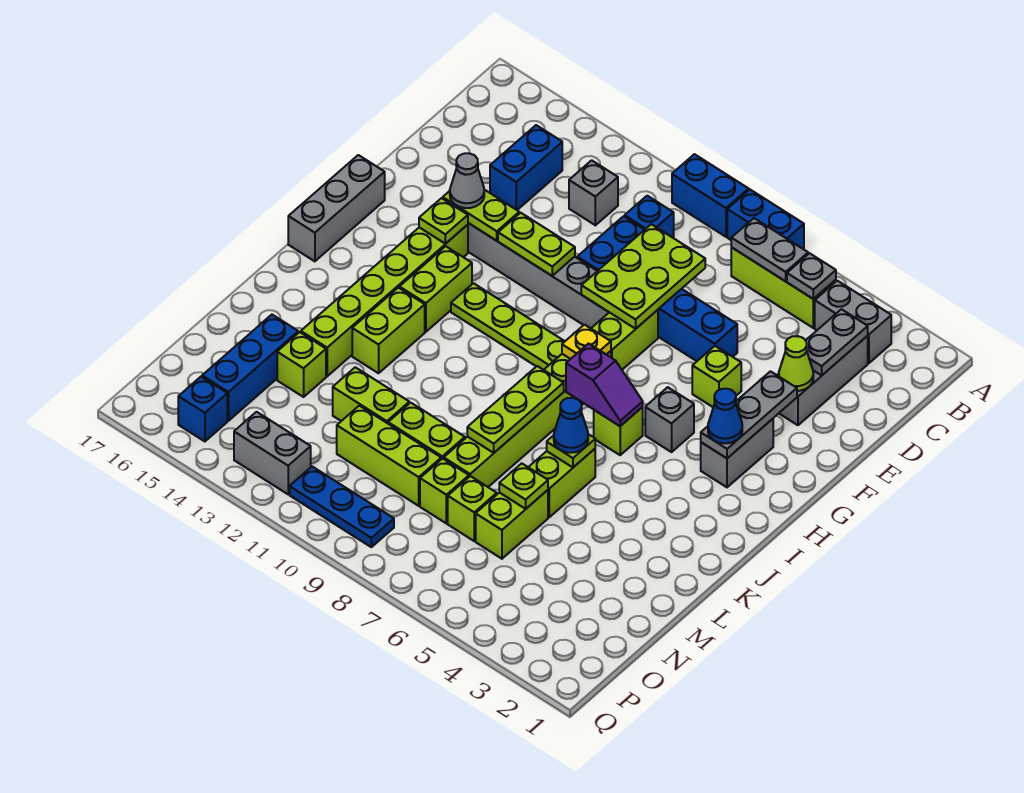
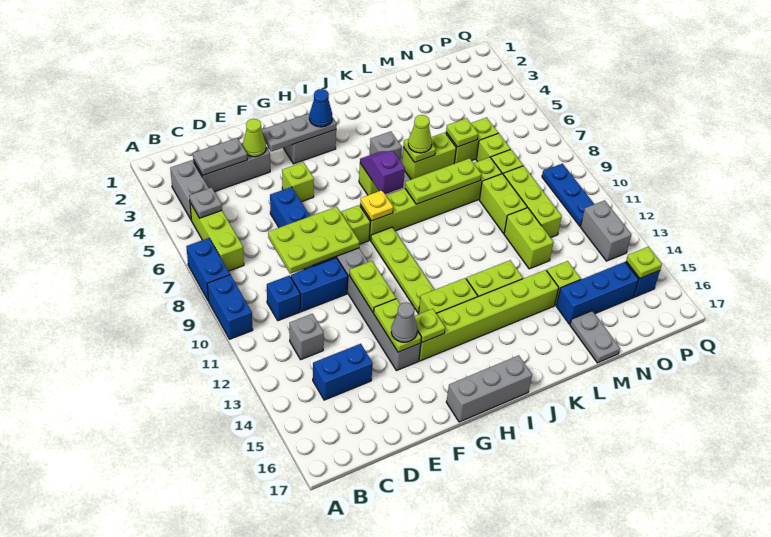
grey 1x2 plate [731,218,808,281] -> grey 1x2 plate moved to [570,311,620,363]
grey 1x1 brick [645,387,694,452] -> grey 1x1 brick moved to [370,131,402,161]
blue 1x1 cone [554,398,588,453] -> lime 1x1 cone [408,115,432,153]
none -> lime 1x1 plate [626,247,662,278]

